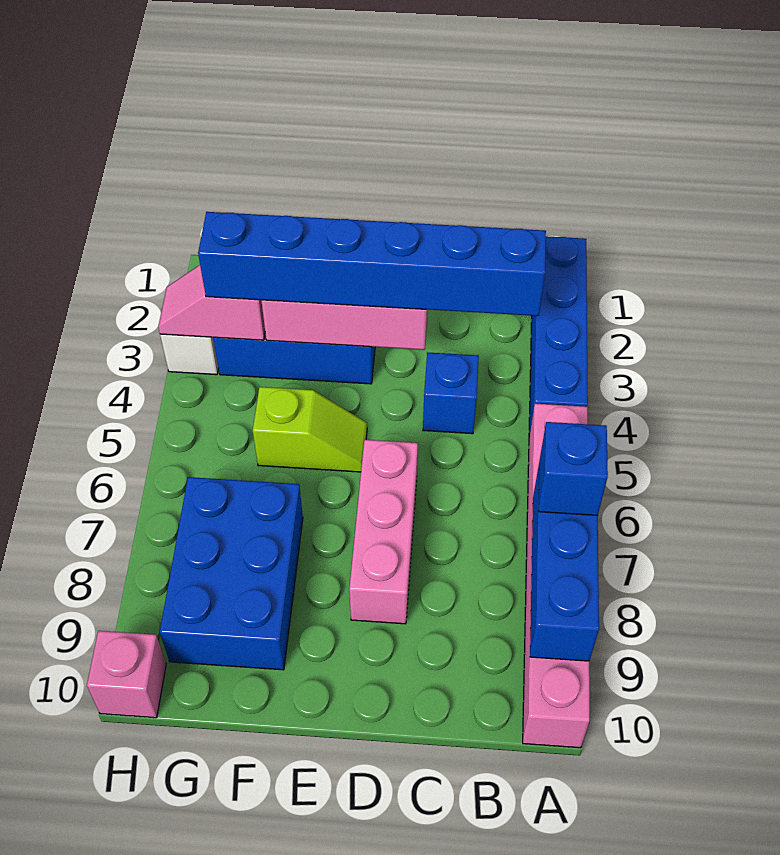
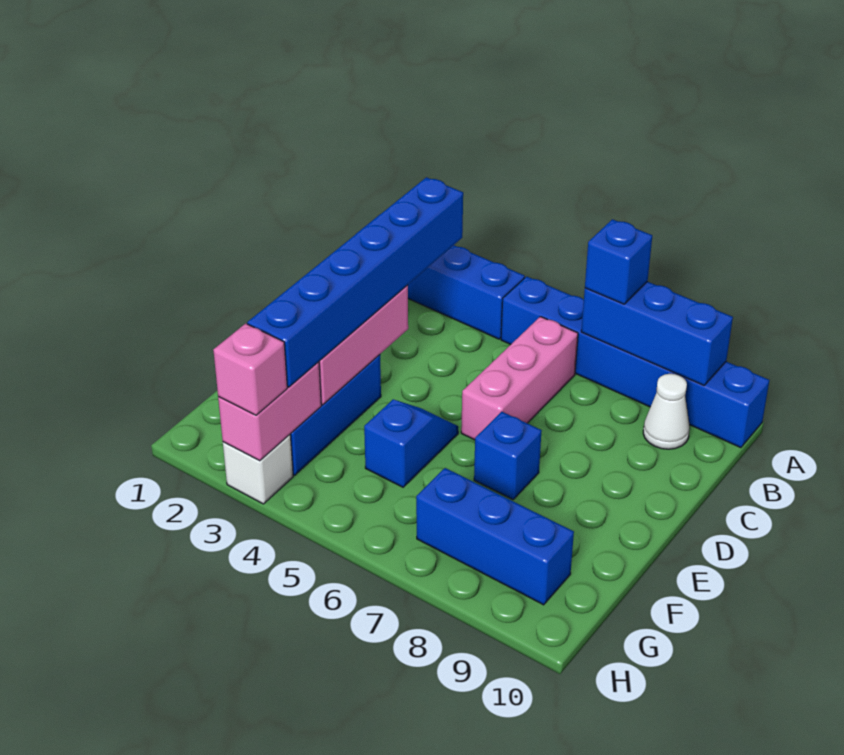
pink 1x6 brick [523,404,590,748] -> blue 1x6 brick [501,276,769,448]
none -> white 1x1 cone [643,374,690,449]
blue 1x1 brick [423,353,479,434] -> blue 1x1 brick moved to [474,412,542,499]
pink 1x3 brick [349,440,418,624] -> pink 1x3 brick turned to [461,317,578,440]
lime 1x2 slope [253,387,367,472] -> blue 1x2 slope [364,399,458,487]
blue 2x3 brick [160,477,303,670] -> blue 1x3 brick [416,468,574,605]
pink 1x2 slope [158,265,265,340] -> pink 1x2 brick [218,362,321,461]
pink 1x1 brick [87,631,166,718] -> pink 1x1 brick moved to [213,323,287,415]

